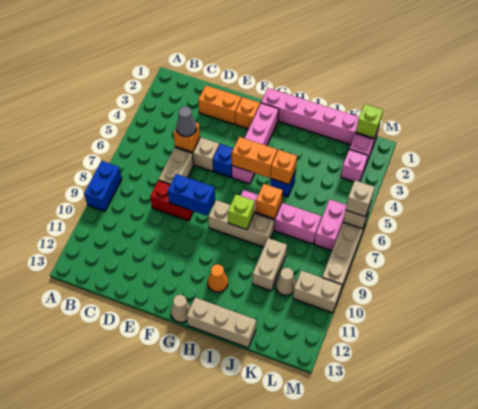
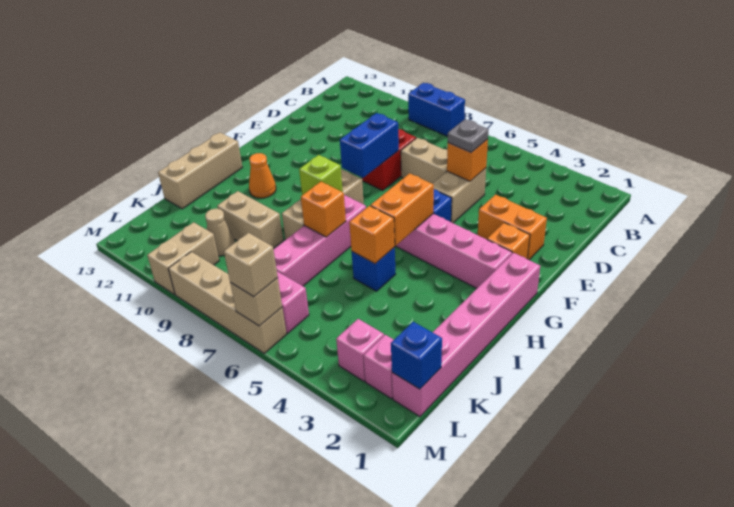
orange 1x2 brick [198,85,241,124] -> orange 1x2 brick turned to [478,195,547,260]
grey 1x1 cone [176,106,196,136] -> grey 1x1 plate [448,119,488,152]
tan 1x1 cone [171,295,190,322] -> none
lime 1x1 brick [356,104,383,138] -> blue 1x1 brick [391,322,442,389]

